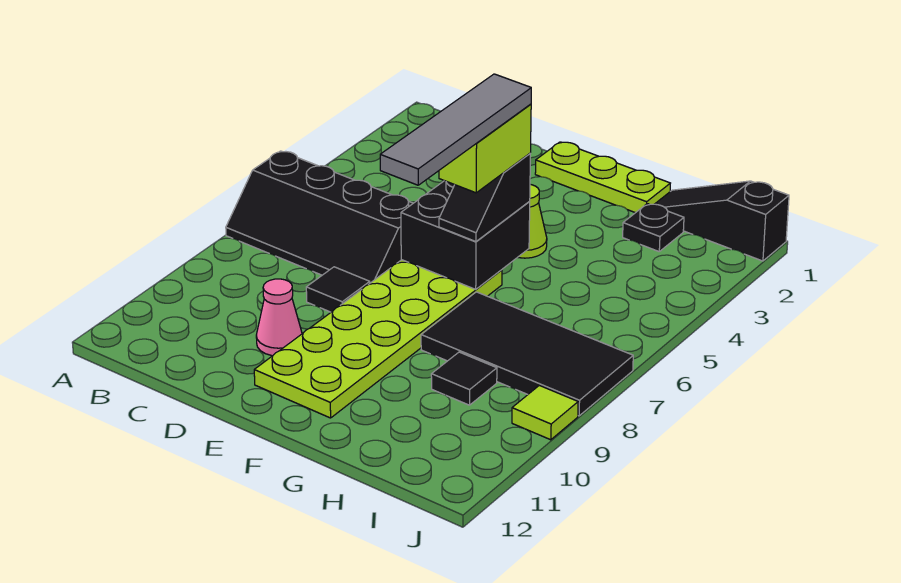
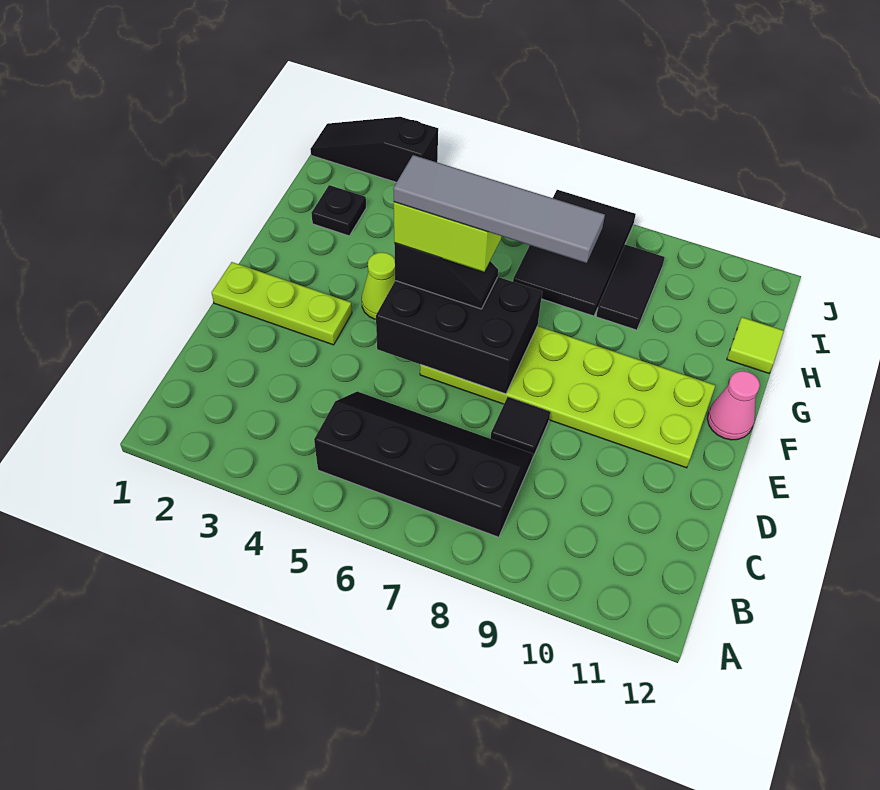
black 2x4 slope [226,151,413,283] -> black 2x4 slope turned to [314,391,533,537]
pink 1x1 cone [256,279,302,356] -> pink 1x1 cone moved to [707,371,760,440]
lime 1x3 plate [535,142,670,213] -> lime 1x3 plate turned to [212,262,352,345]
black 2x2 brick [401,181,530,289] -> black 2x3 brick [376,277,542,394]
black 2x4 tile [421,292,633,416] -> black 2x3 tile [513,190,636,316]
black 1x3 slope [655,181,789,261] -> black 1x3 slope turned to [310,117,438,182]
black 1x1 tile [431,352,497,405] -> black 1x2 tile [596,245,665,330]
lime 1x1 tile [512,385,578,440] -> lime 1x1 tile moved to [727,317,784,373]

